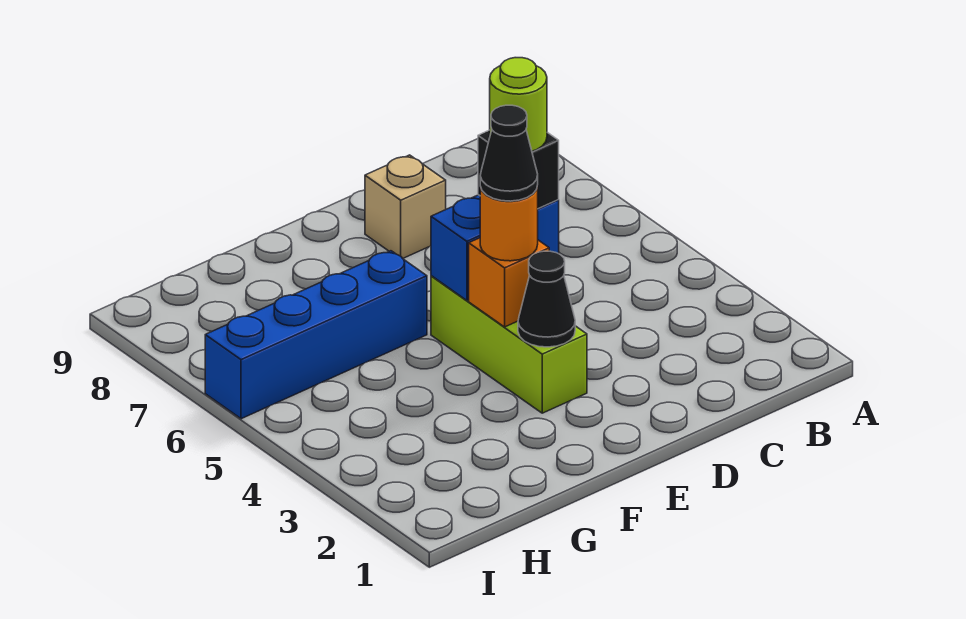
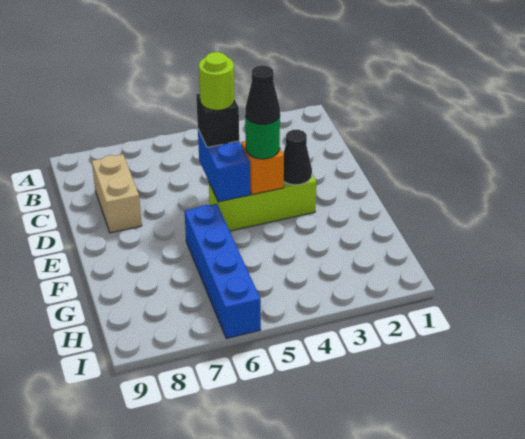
tan 1x1 brick [365,155,446,258] -> tan 1x2 brick [92,154,142,233]
orange 1x1 round brick [480,186,538,261] -> green 1x1 round brick [245,116,280,159]

